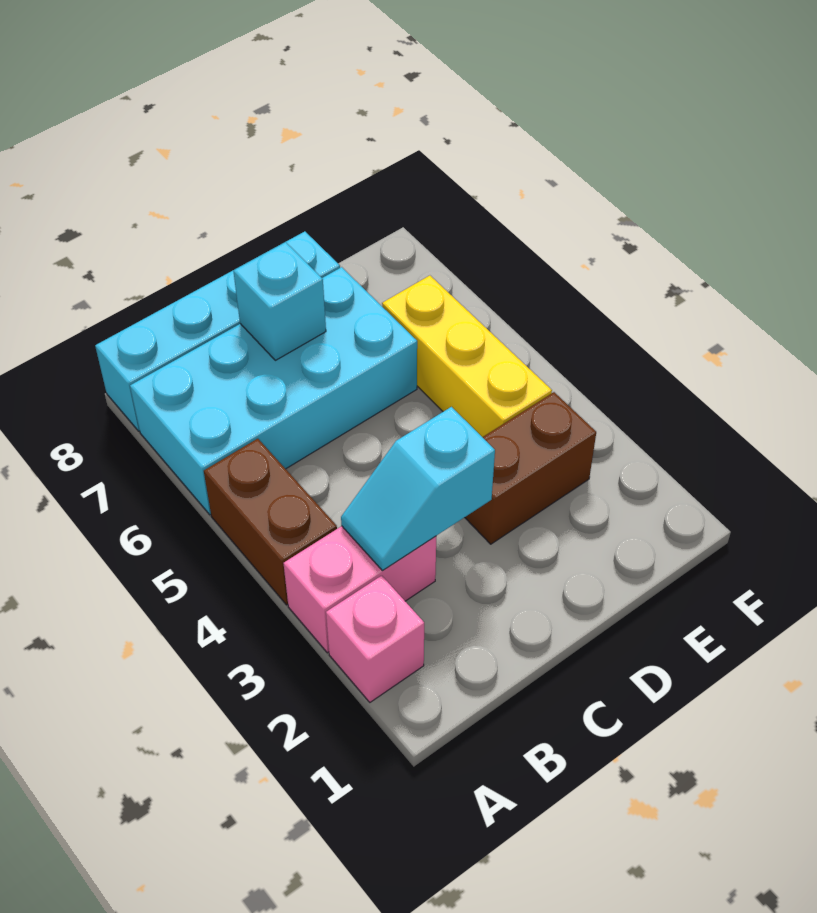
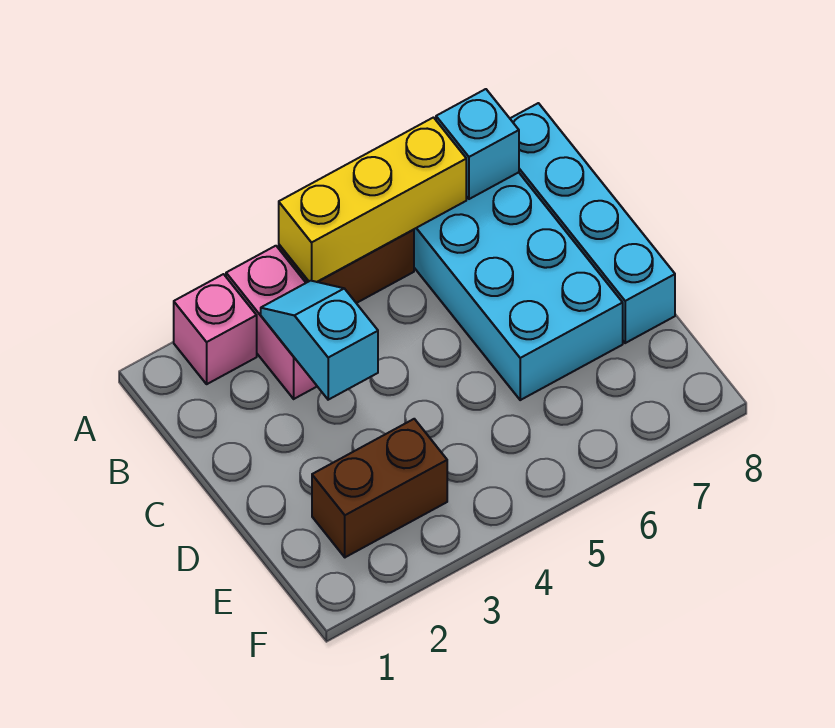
cyan 1x1 brick [233,242,326,360] -> cyan 1x1 brick moved to [436,89,519,199]
brown 1x2 brick [465,392,596,544] -> brown 1x2 brick turned to [312,419,447,557]
yellow 1x3 brick [382,276,552,437] -> yellow 1x3 brick moved to [279,118,466,282]

